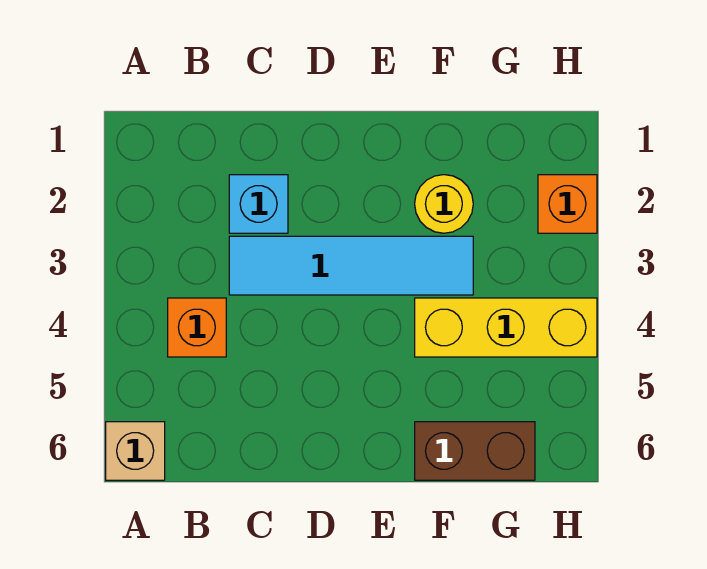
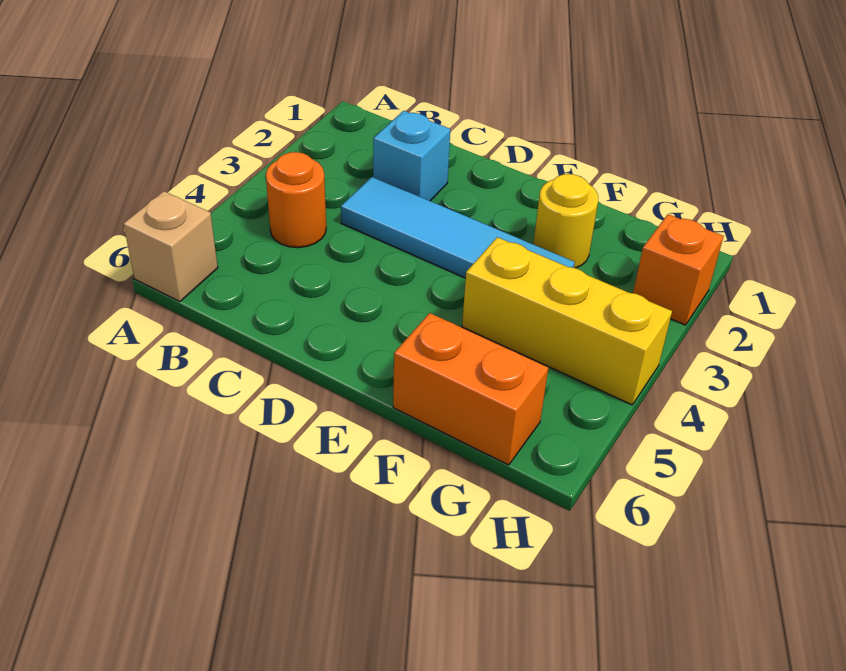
orange 1x1 brick [168,298,226,357] -> orange 1x1 round brick [266,152,326,248]
brown 1x2 brick [415,422,535,480] -> orange 1x2 brick [393,313,548,465]

